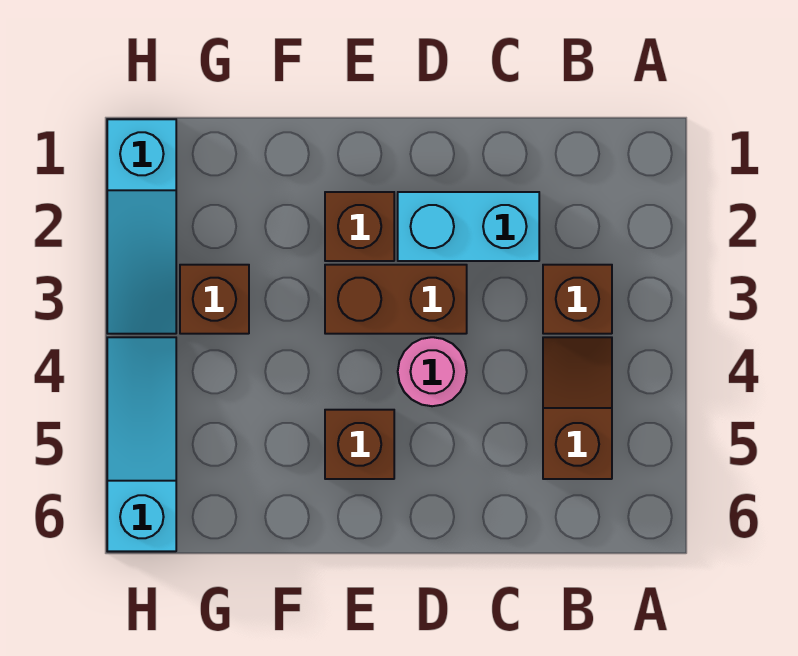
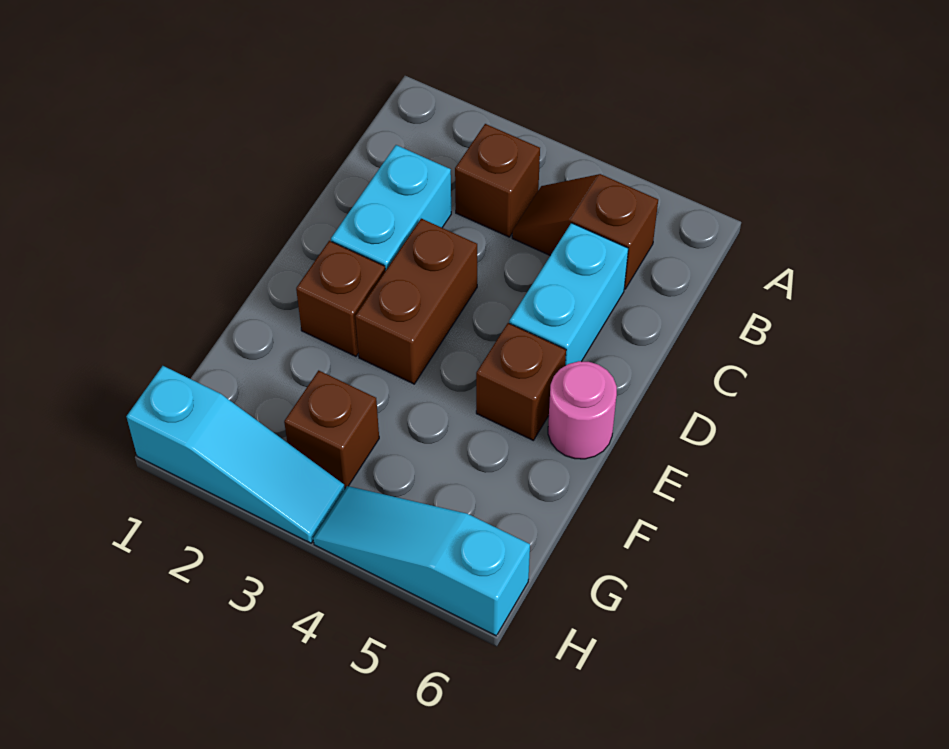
none -> cyan 1x2 brick [509,223,628,366]
pink 1x1 round brick [398,337,467,406] -> pink 1x1 round brick moved to [548,361,617,459]

